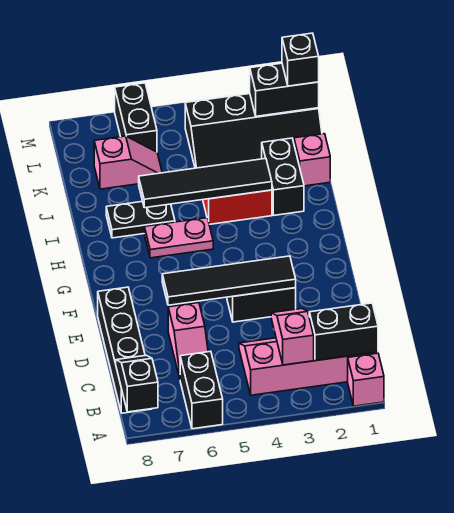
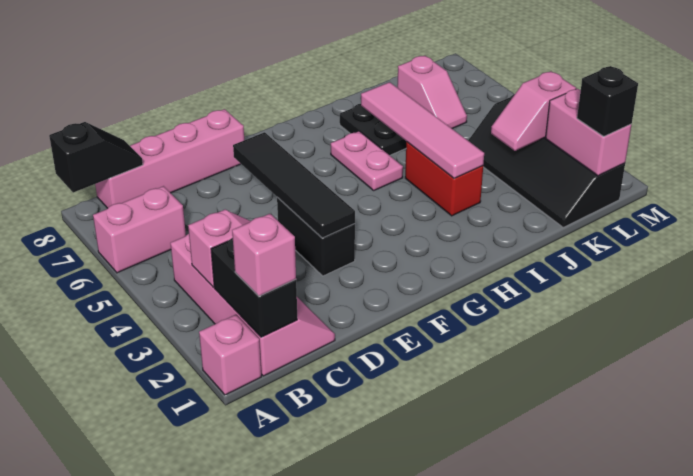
black 1x2 brick [180,351,223,429] -> pink 1x2 brick [93,186,186,273]
black 1x4 brick [98,287,150,413] -> pink 1x4 brick [95,109,244,208]
pink 1x2 slope [168,303,208,378] -> pink 1x2 slope moved to [491,71,576,151]
black 1x2 brick [262,138,304,215] -> none
black 1x4 tile [139,158,272,208] -> pink 1x4 tile [361,82,484,179]
pink 1x1 brick [294,134,330,186] -> pink 1x1 brick moved to [232,214,296,296]
black 1x2 brick [250,63,319,116] -> pink 1x2 brick [545,89,632,176]
black 1x2 brick [115,83,157,152] -> none

